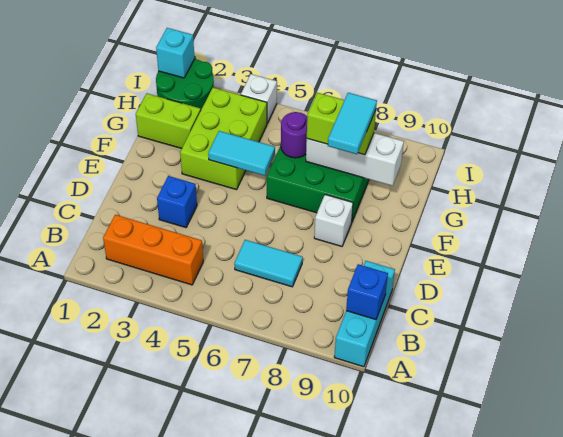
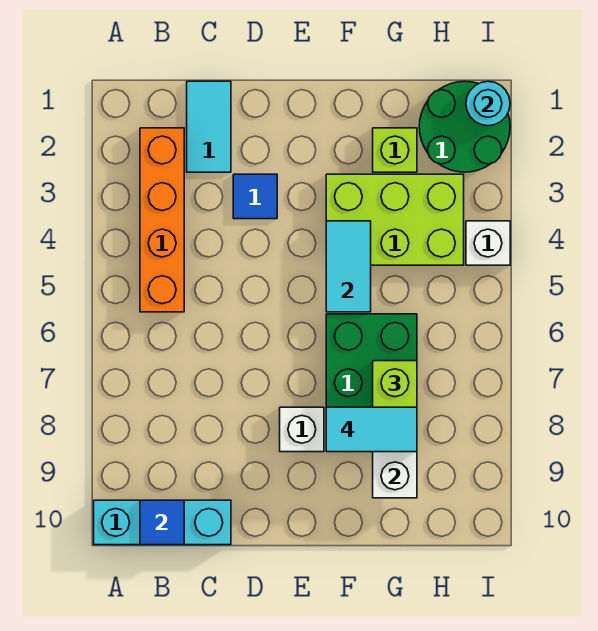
orange 1x3 brick [103,215,203,285] -> orange 1x4 brick [140,128,184,312]
blue 1x1 brick [346,264,388,320] -> blue 1x1 tile [140,500,184,545]
cyan 1x2 tile [234,240,303,287] -> cyan 1x2 tile moved to [187,81,231,172]
blue 1x1 brick [157,176,197,228] -> blue 1x1 tile [233,174,277,219]
lime 1x2 brick [136,94,201,149] -> lime 1x1 brick [373,128,417,172]
purple 1x1 round brick [281,112,307,158] -> none
cyan 1x1 brick [156,28,195,78] -> cyan 1x1 round brick [466,81,510,126]

